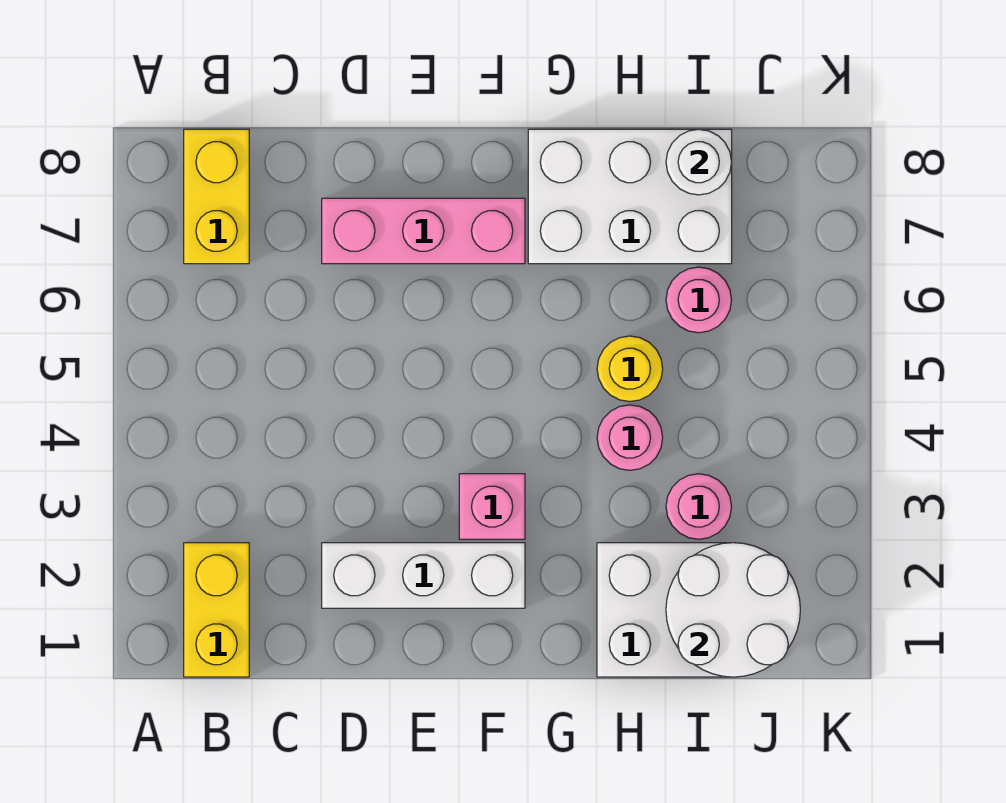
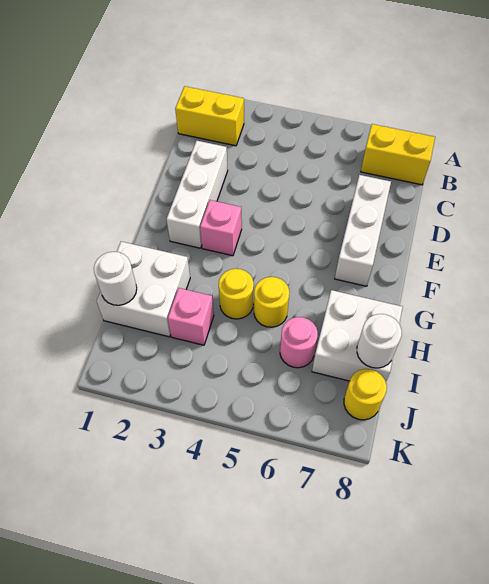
pink 1x3 brick [322,198,525,264] -> white 1x3 brick [335,175,391,286]
white 2x3 brick [528,129,732,264] -> white 2x2 brick [312,290,403,382]
pink 1x1 round brick [597,405,663,470] -> yellow 1x1 round brick [219,269,254,319]
white 2x2 round brick [666,543,800,677] -> white 1x1 round brick [94,252,137,305]
pink 1x1 round brick [666,474,732,539] -> pink 1x1 brick [168,288,214,345]
none -> yellow 1x1 round brick [344,369,387,420]

